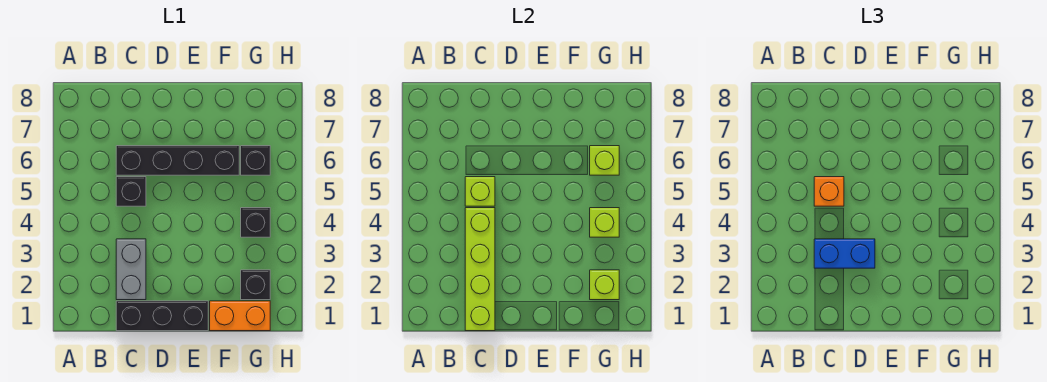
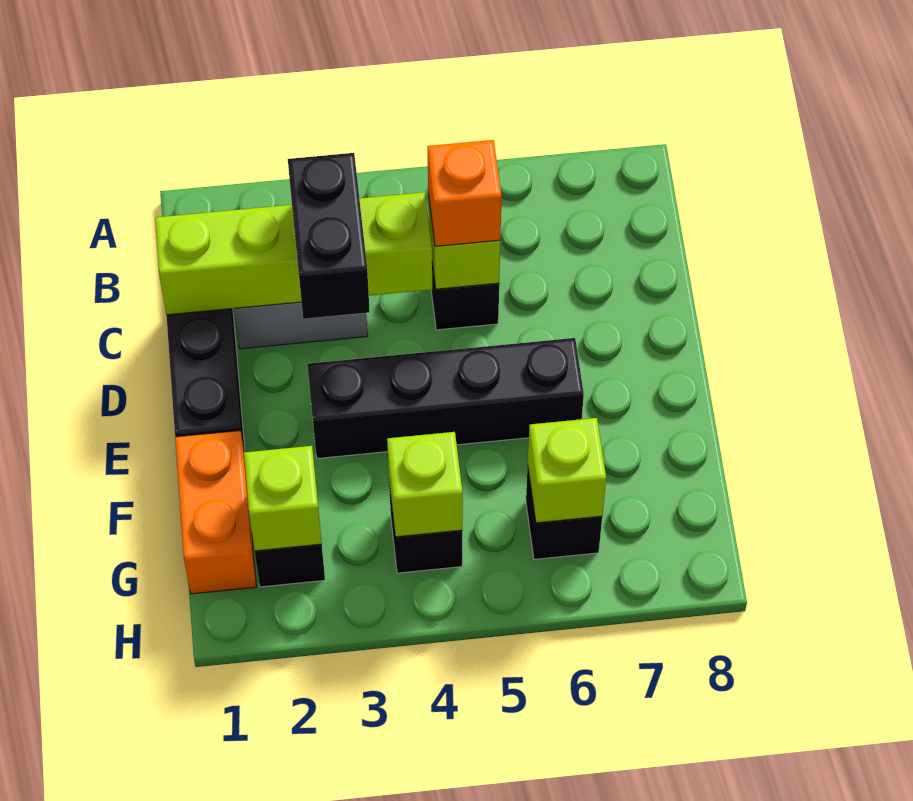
blue 1x2 brick [814,239,875,268] -> black 1x2 brick [288,153,370,319]
black 1x4 brick [116,146,239,175] -> black 1x4 brick turned to [307,338,584,459]

